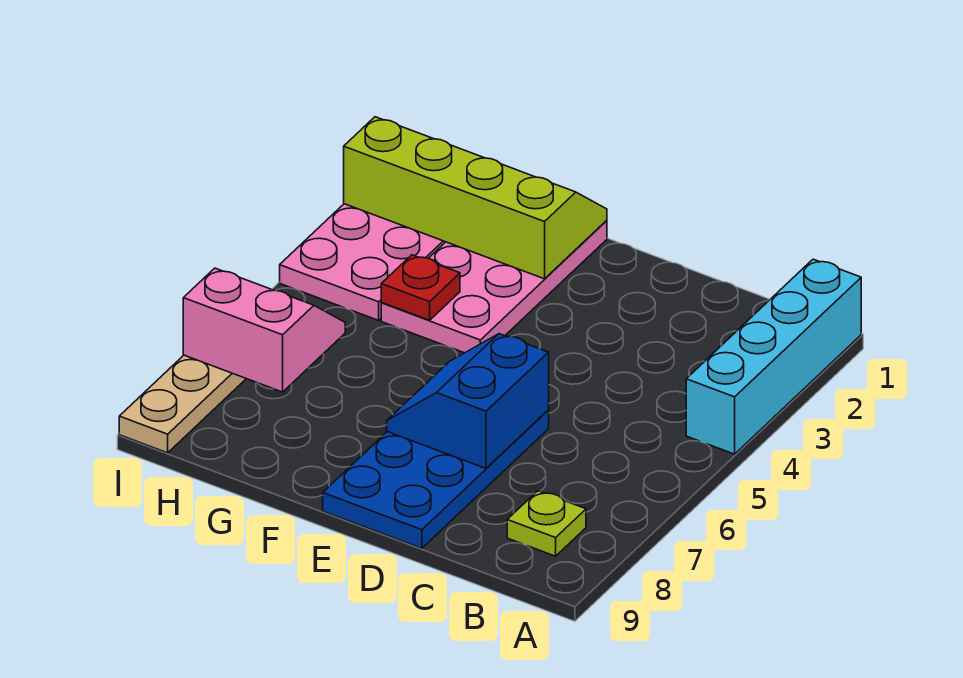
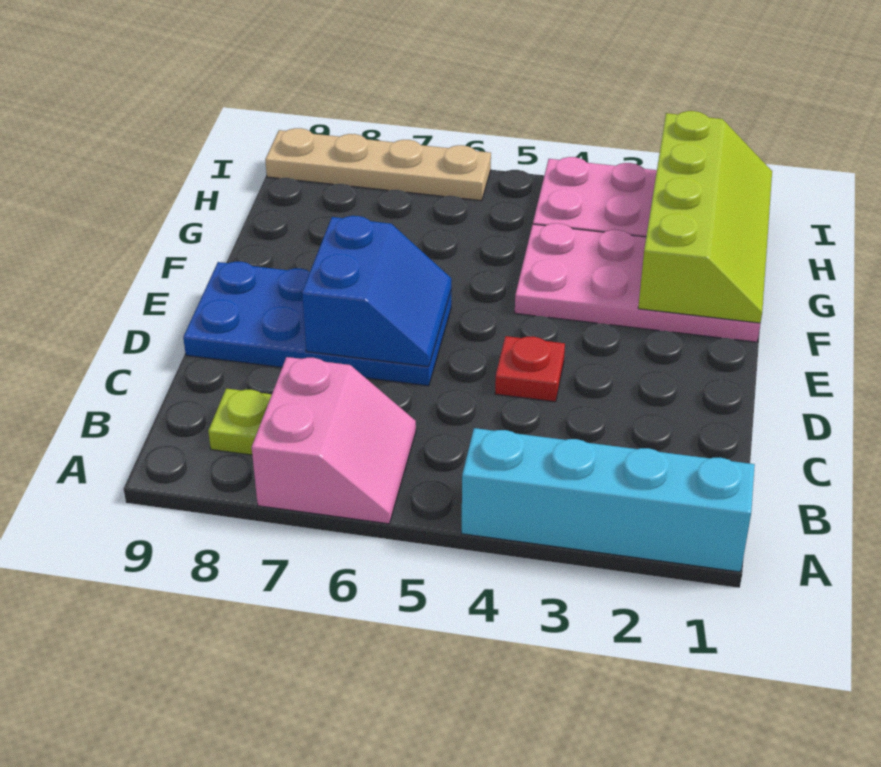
blue 2x2 slope [387,334,549,468] -> blue 2x2 slope turned to [302,216,451,367]
red 1x1 plate [381,255,460,320] -> red 1x1 plate moved to [495,336,565,402]
pink 2x2 slope [183,268,345,392] -> pink 2x2 slope moved to [252,357,416,524]

